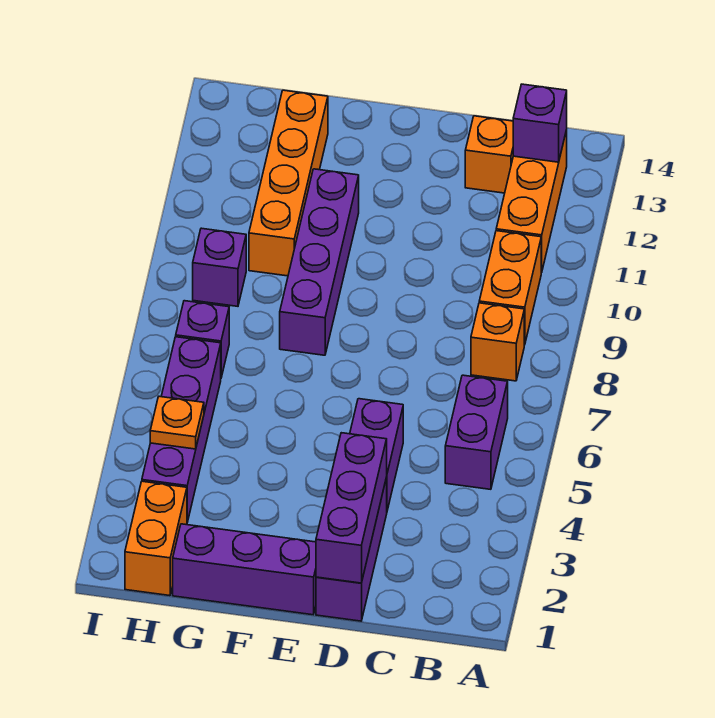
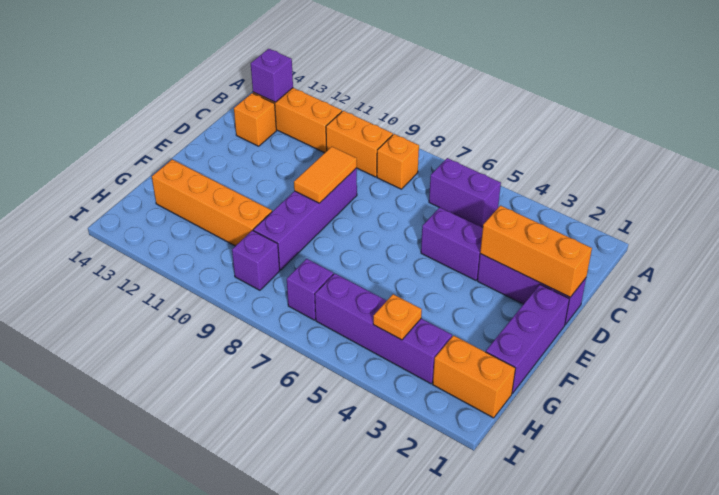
purple 1x3 brick [316,433,387,583] -> orange 1x3 brick [480,206,592,297]
none -> orange 1x2 tile [294,147,357,203]
purple 1x4 brick [280,169,359,355] -> purple 1x4 brick turned to [253,168,357,270]

